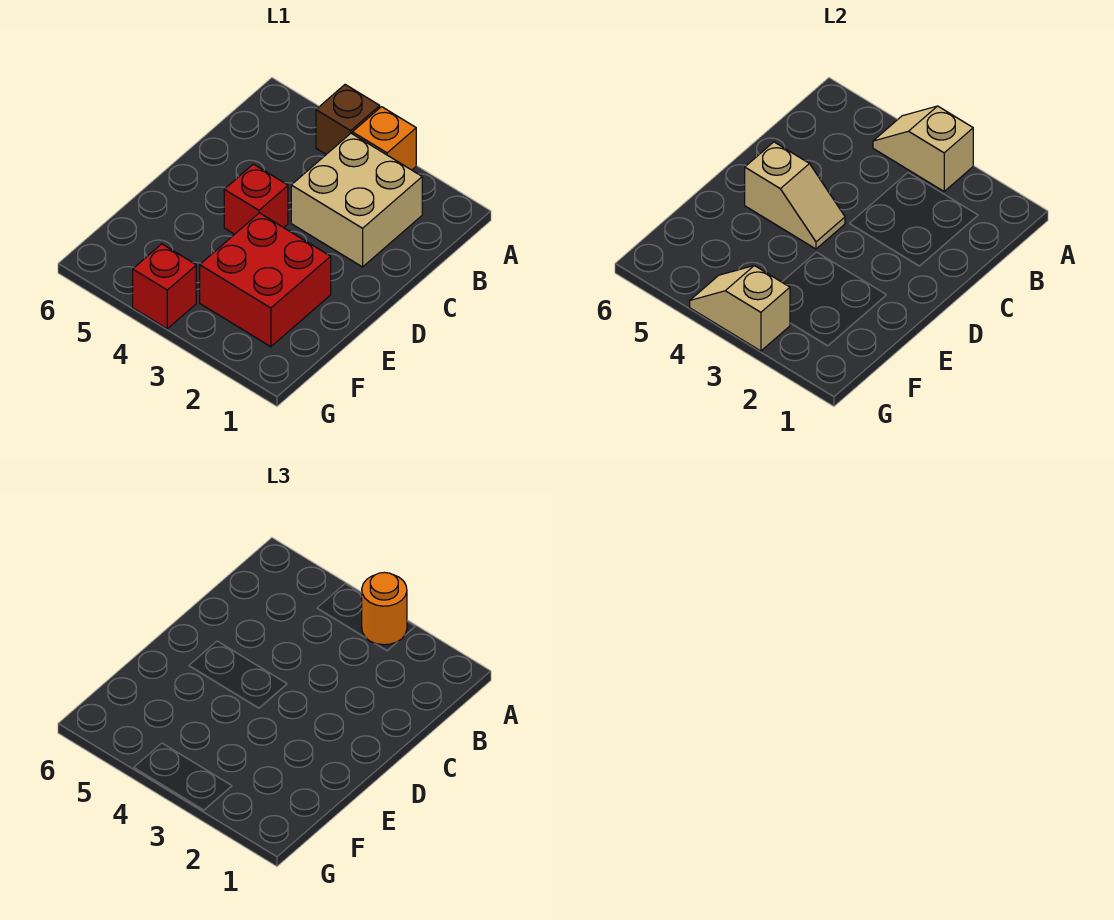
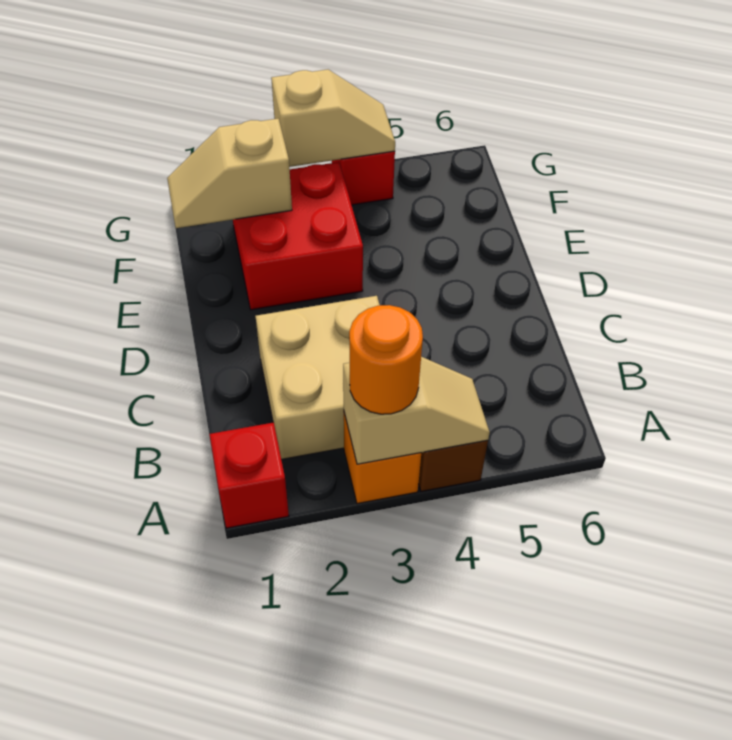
red 1x1 brick [224,164,288,234] -> red 1x1 brick moved to [209,422,289,528]
tan 1x2 slope [745,142,845,249] -> tan 1x2 slope moved to [167,119,292,228]

